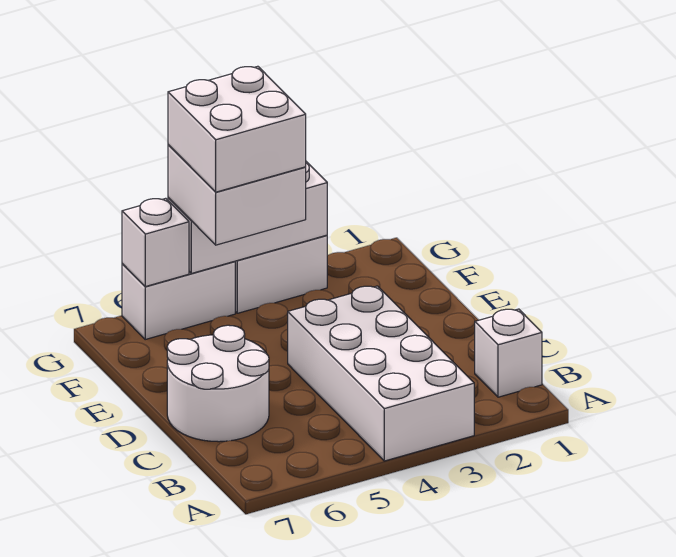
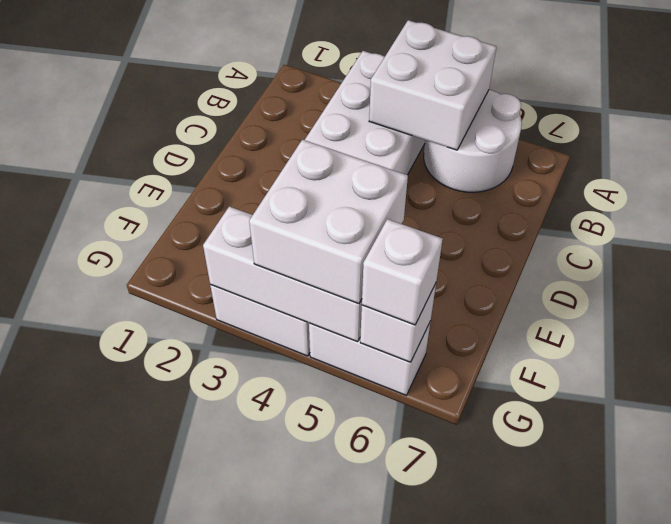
white 1x1 brick [475,309,542,397] -> white 1x1 brick moved to [362,219,443,325]
white 2x2 round brick [167,325,269,442] -> white 2x2 round brick moved to [424,90,522,192]
white 2x2 brick [168,66,306,192] -> white 2x2 brick moved to [369,20,496,150]

